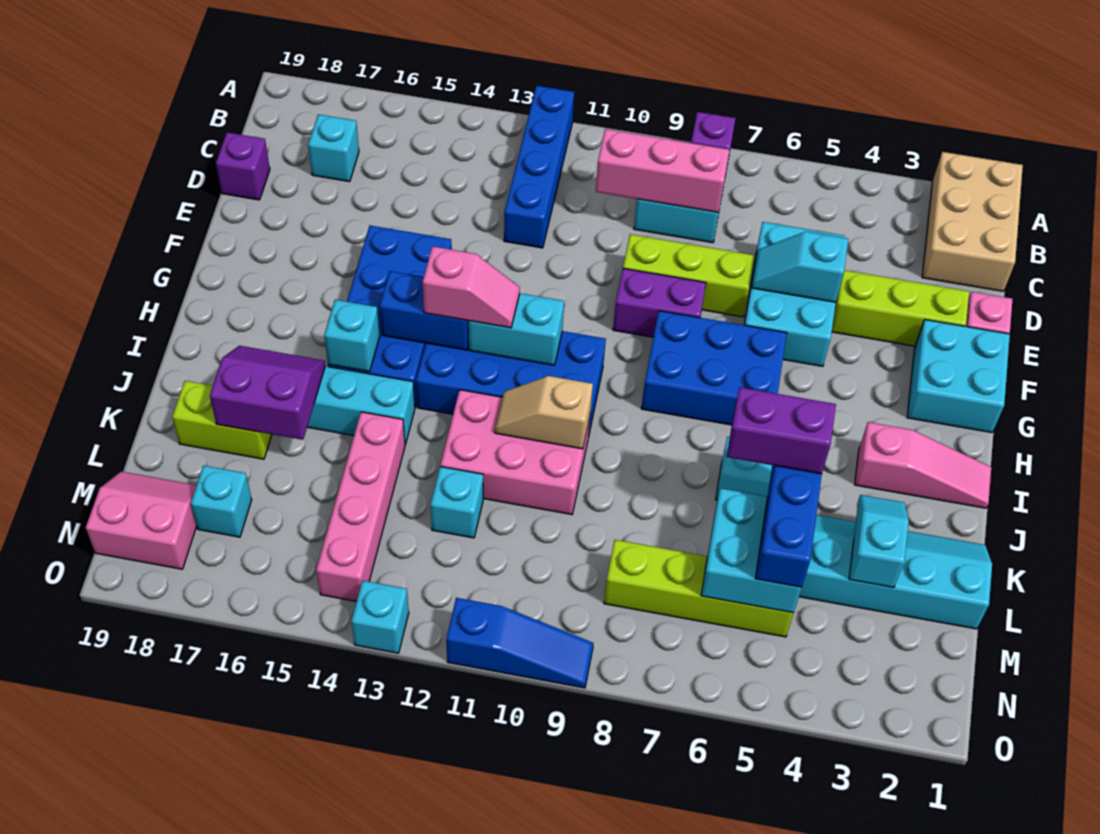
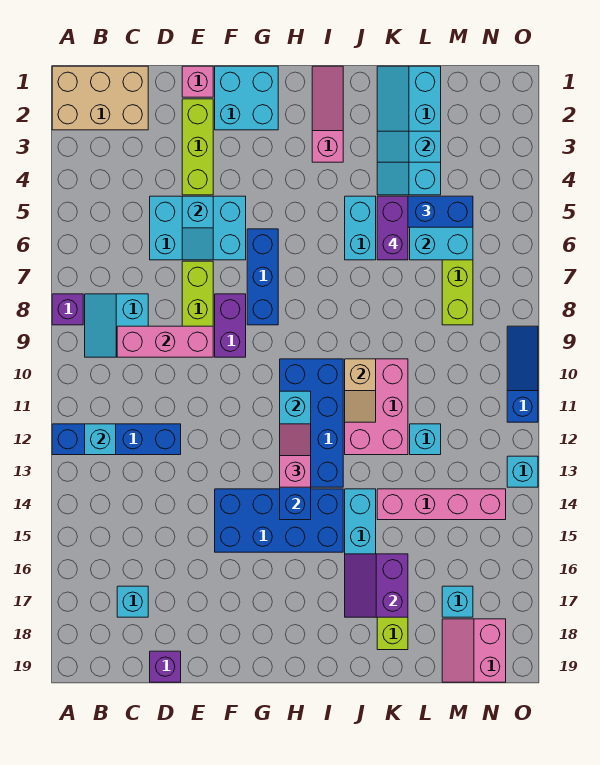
pink 1x3 brick [596,129,729,212] -> pink 1x3 brick turned to [117,326,213,357]
blue 2x3 brick [641,311,787,425] -> blue 1x3 brick [247,229,278,325]
cyan 1x1 brick [324,300,380,372] -> cyan 1x1 brick moved to [85,424,116,455]

